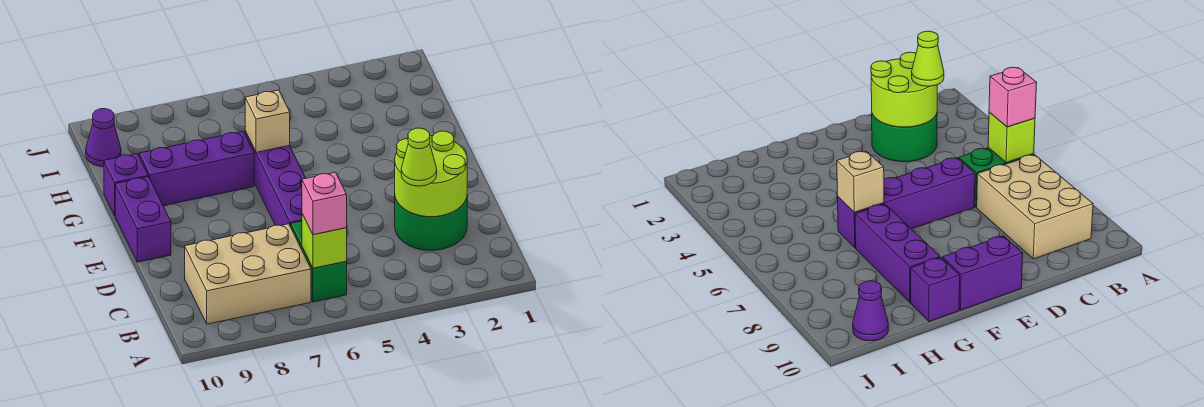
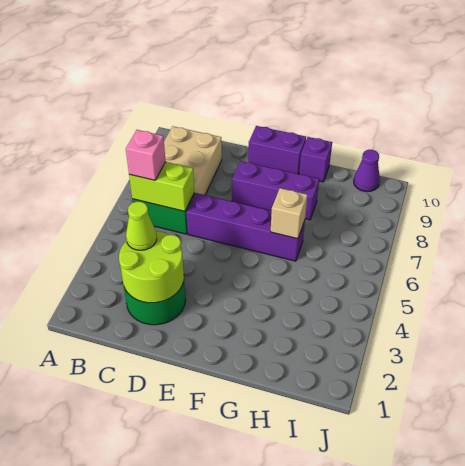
lime 1x1 brick [302,214,347,268] -> lime 1x2 brick [129,162,194,211]
purple 1x3 brick [139,131,254,206] -> purple 1x3 brick turned to [232,161,319,220]

